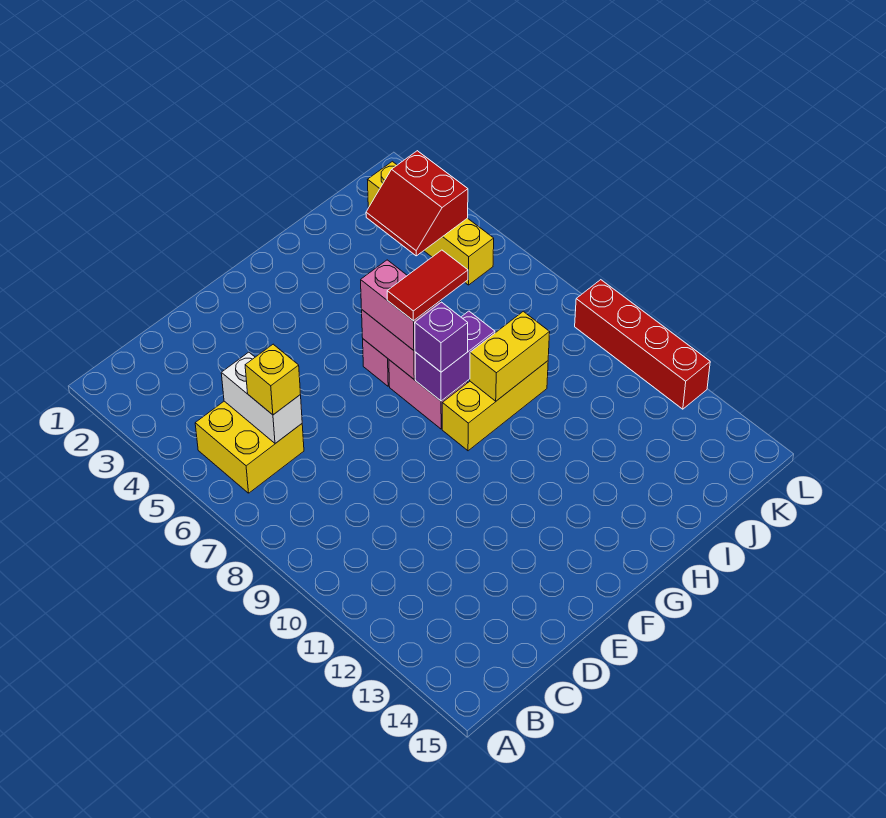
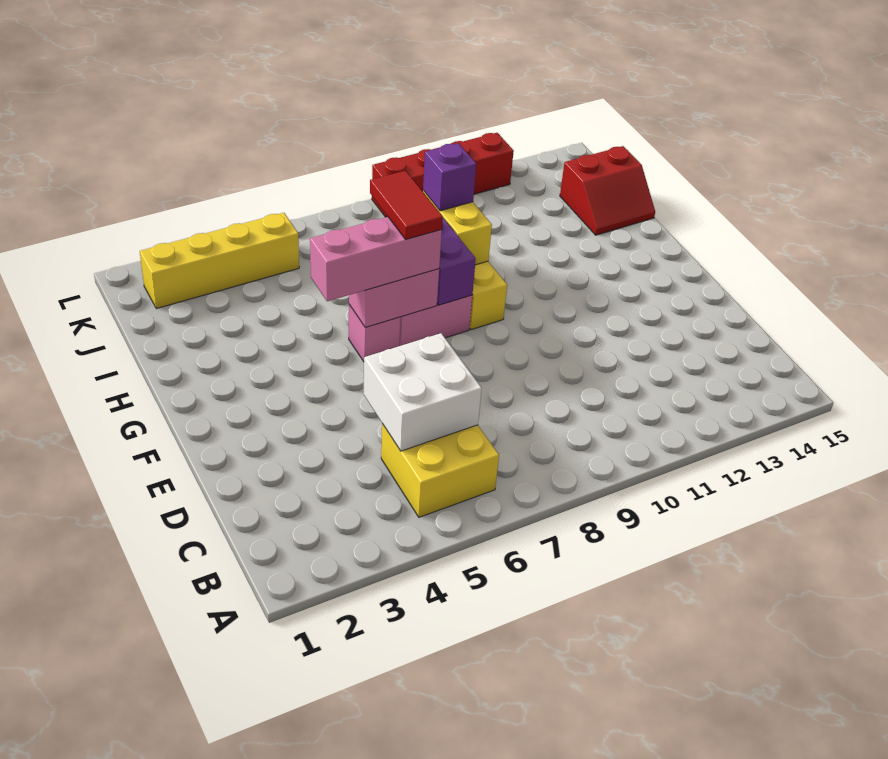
white 1x2 brick [221,352,302,443] -> white 2x2 brick [364,333,482,451]
yellow 1x1 brick [245,344,300,415] -> none
pink 1x2 brick [361,260,440,350] -> pink 1x3 brick [310,217,442,301]
purple 1x1 brick [415,302,468,372] -> purple 1x1 brick moved to [423,143,476,211]
red 2x2 slope [366,151,468,256] -> red 2x2 slope moved to [560,146,655,235]

